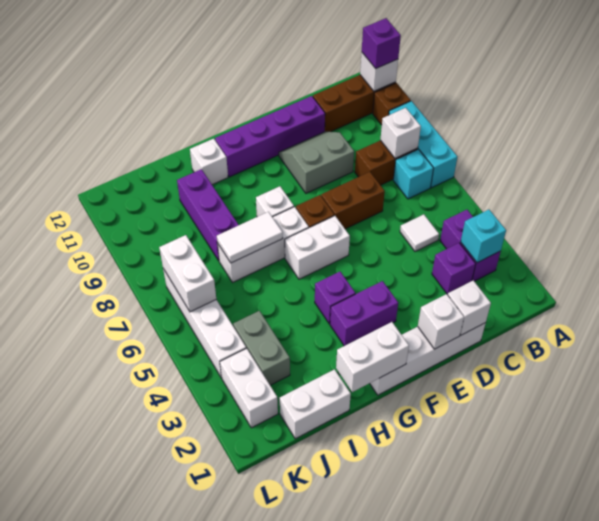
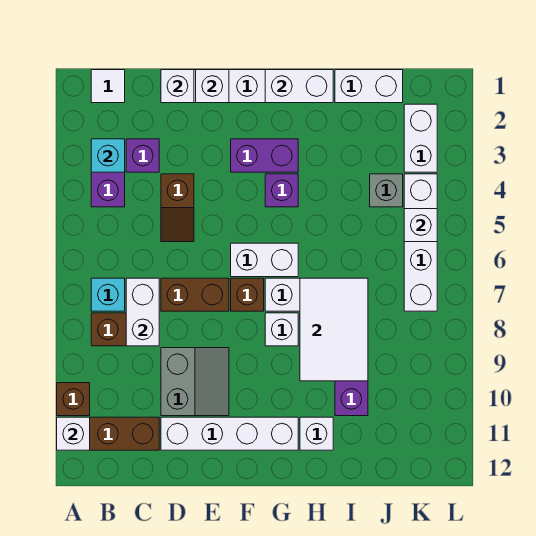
cyan 1x3 brick [389,101,457,188] -> none
purple 1x1 brick [362,18,401,68] -> none
white 1x1 brick [380,108,421,158] -> white 1x1 brick moved to [404,209,437,242]
white 1x1 tile [400,214,439,251] -> white 1x1 tile moved to [91,70,125,103]
none -> brown 1x2 slope [161,174,194,242]
grey 2x2 slope [279,131,354,193] -> grey 2x2 slope turned to [161,348,229,416]
purple 1x4 brick [215,96,325,177] -> white 1x4 brick [161,417,298,450]
white 1x2 tile [217,212,283,263] -> white 2x3 tile [300,278,368,381]
grey 1x2 brick [233,311,290,385] -> grey 1x1 brick [370,174,403,207]
white 1x2 brick [159,235,216,312] -> white 1x2 brick moved to [126,278,159,346]

